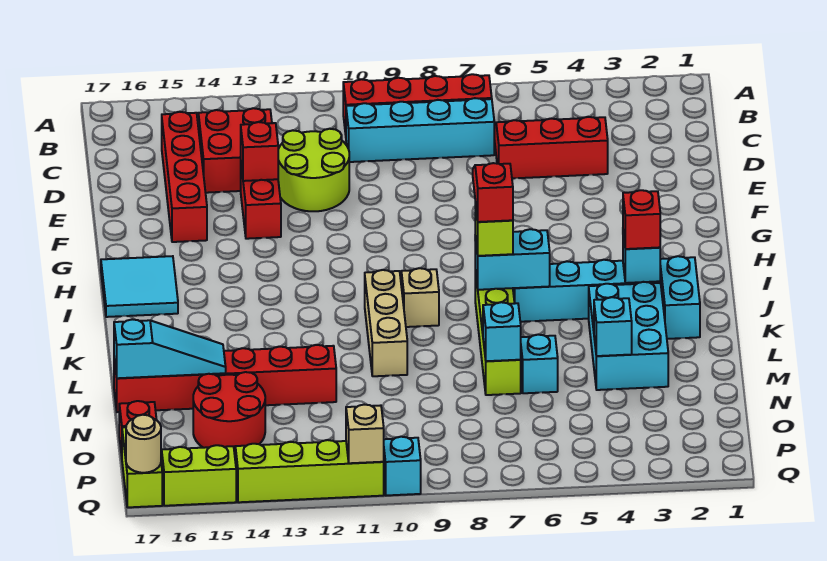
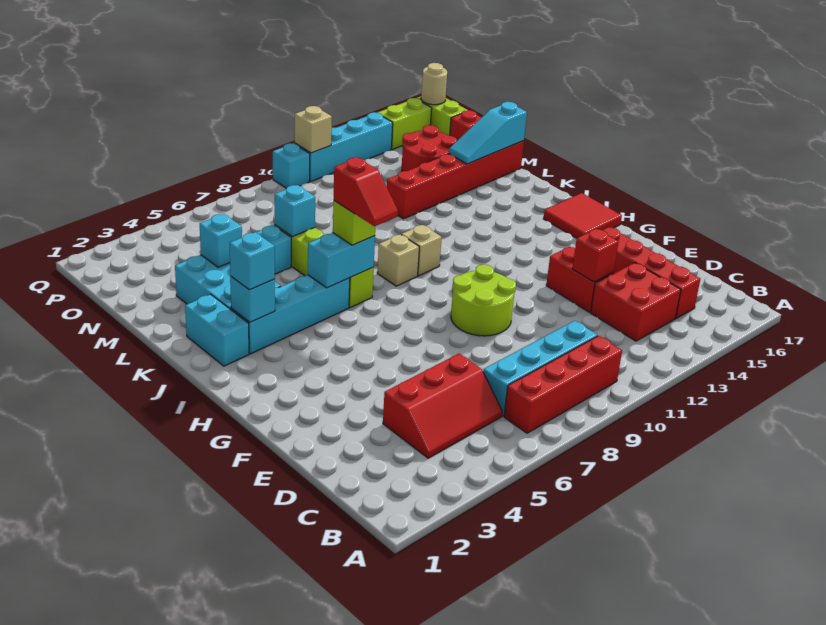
lime 2x2 round brick [278,129,349,211] -> lime 2x2 round brick moved to [451,265,516,336]
cyan 2x2 tile [101,256,178,317] -> red 2x2 tile [544,193,622,238]
red 1x1 brick [623,190,660,249] -> cyan 1x1 brick [230,232,275,290]
tan 1x3 brick [365,270,407,376] -> tan 1x1 brick [401,225,442,276]
lime 1x4 brick [235,440,384,502] -> cyan 1x4 brick [295,112,393,182]

